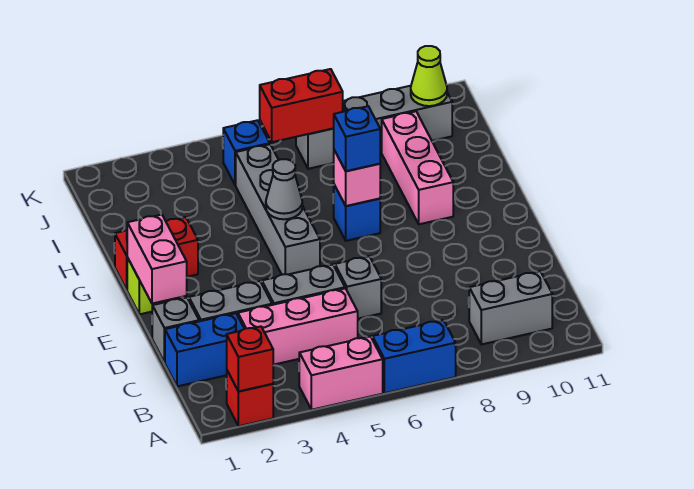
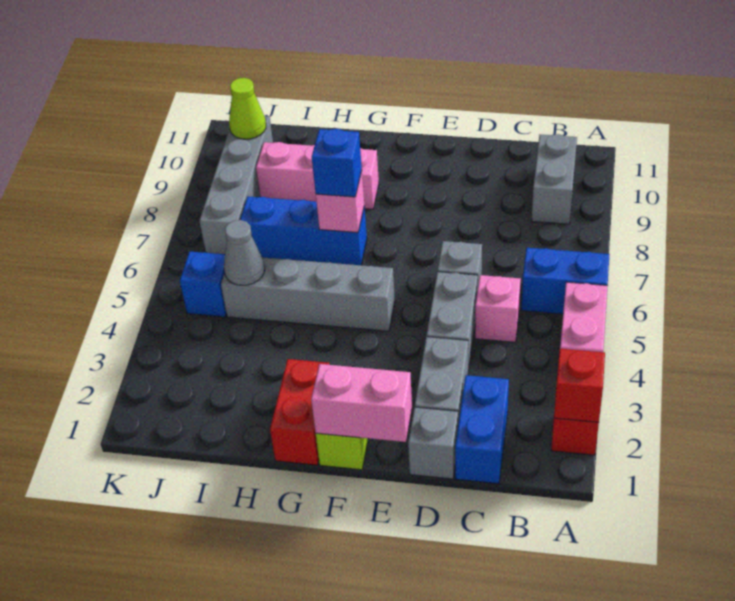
blue 1x2 brick [372,320,456,393] -> blue 1x2 brick turned to [521,248,610,314]
pink 1x3 brick [238,288,358,365] -> pink 1x1 brick [475,275,521,342]
grey 1x1 cone [266,159,302,219] -> grey 1x1 cone moved to [224,220,265,285]
blue 1x1 brick [333,185,380,241] -> blue 1x3 brick [240,196,367,265]
red 1x2 brick [260,69,343,142] -> none

